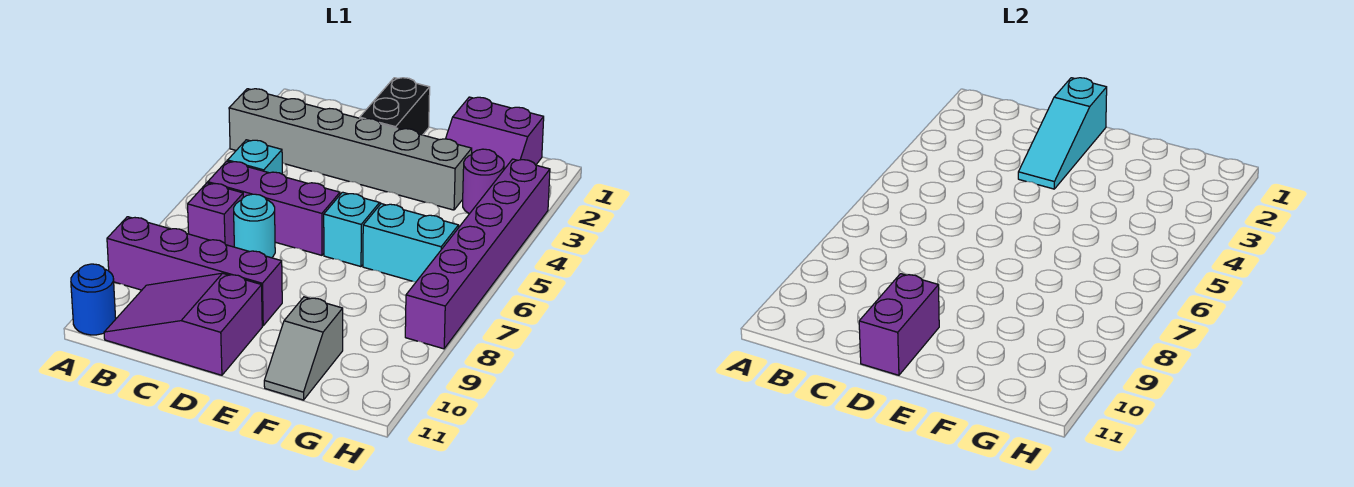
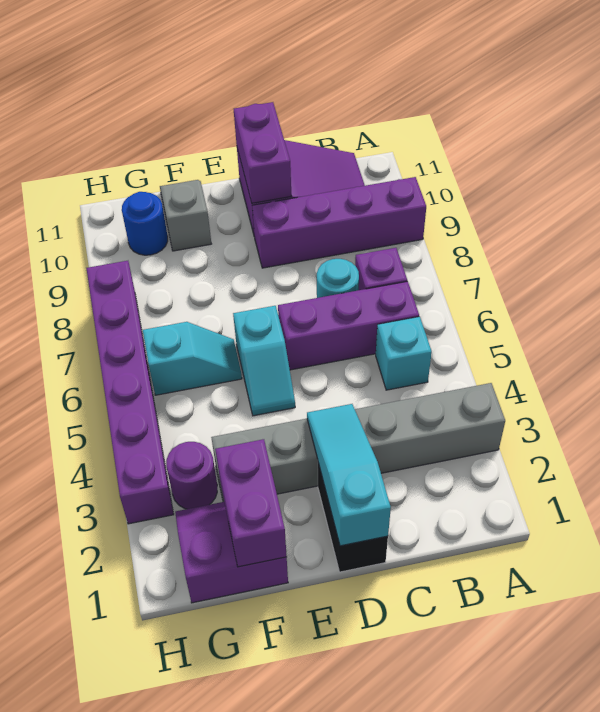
blue 1x1 round brick [71,264,116,335] -> blue 1x1 round brick moved to [122,192,168,255]
none -> purple 1x2 brick [215,439,287,567]
cyan 1x2 brick [363,204,458,282] -> cyan 1x2 slope [143,322,242,395]

